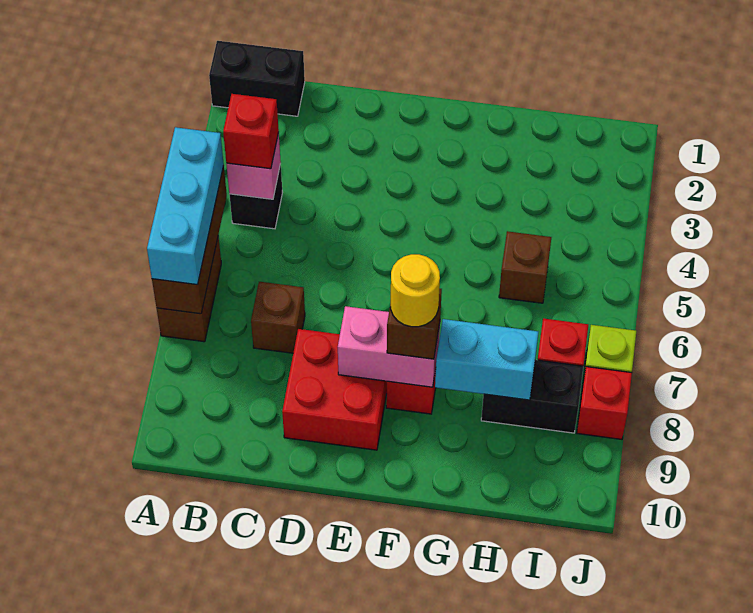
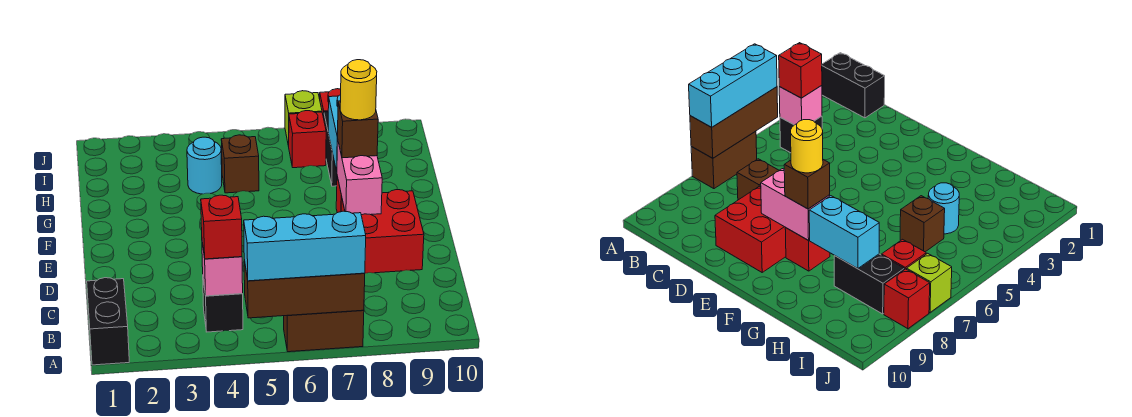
none -> cyan 1x1 round brick [187,137,222,194]

